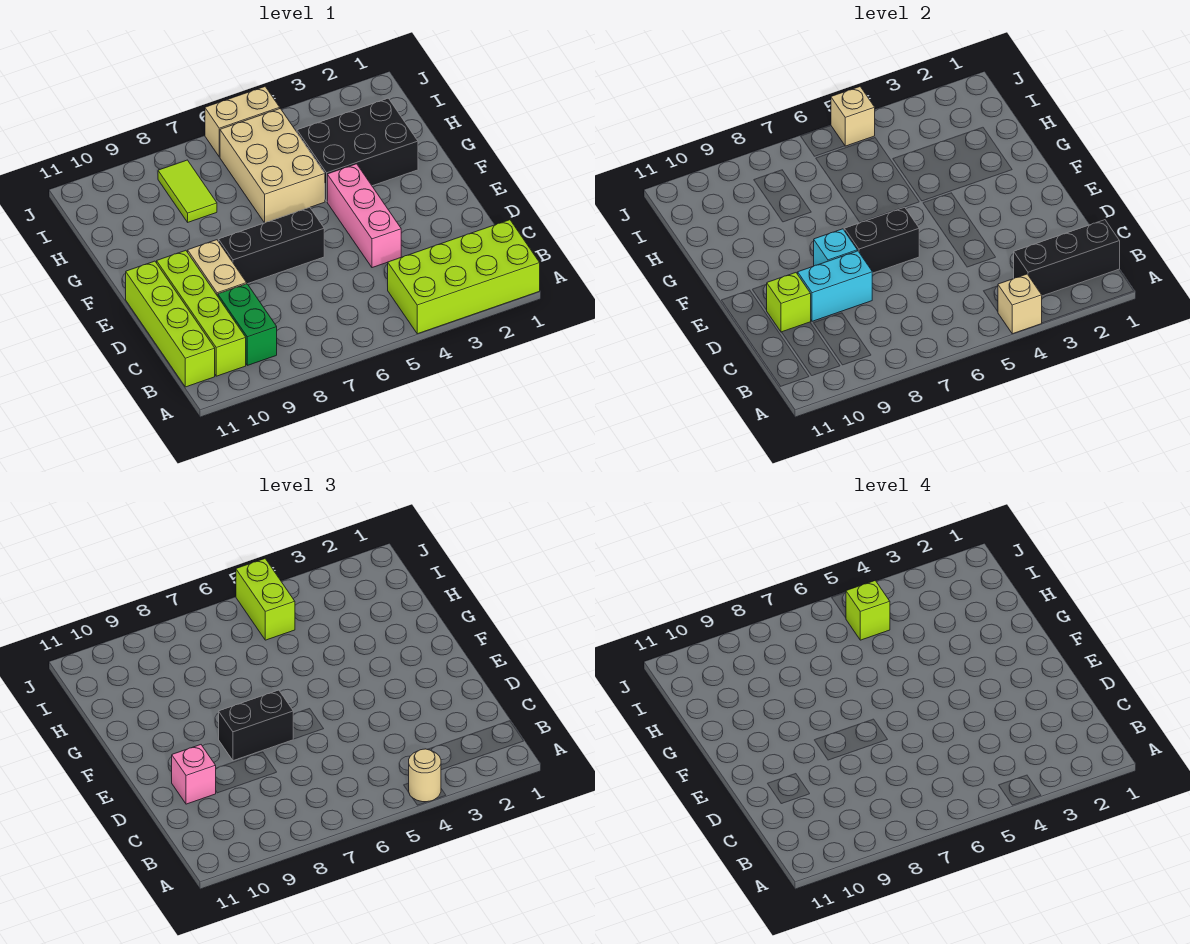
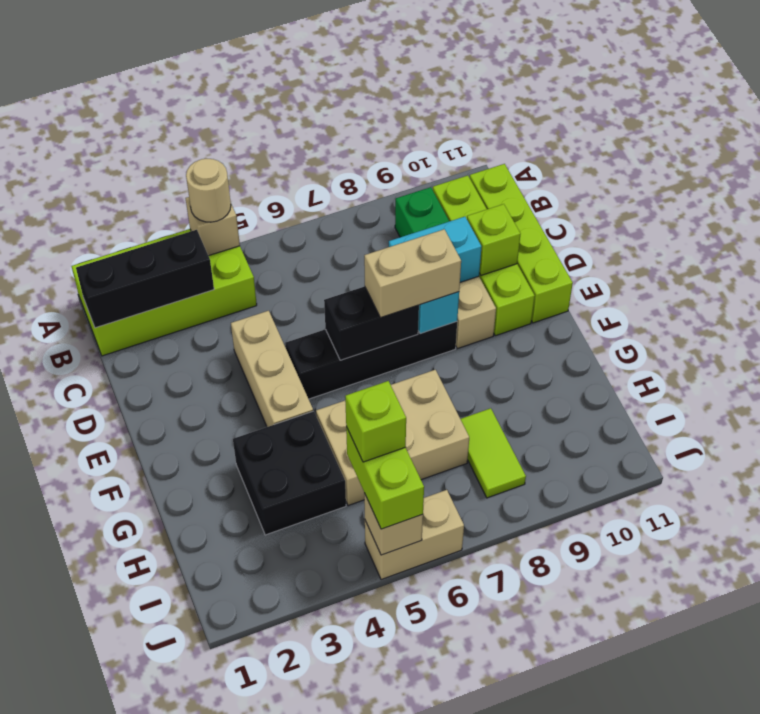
pink 1x3 brick [327,164,401,268] -> tan 1x3 brick [231,311,313,427]
pink 1x1 brick [172,745,216,804] -> none
black 1x3 brick [218,207,324,284] -> black 1x4 brick [285,322,457,399]
black 1x2 brick [219,690,293,761] -> tan 1x2 brick [364,229,461,318]
black 2x3 brick [297,98,418,201] -> black 2x2 brick [233,411,346,535]
tan 2x3 brick [220,109,325,223] -> tan 2x3 brick turned to [316,370,469,506]

